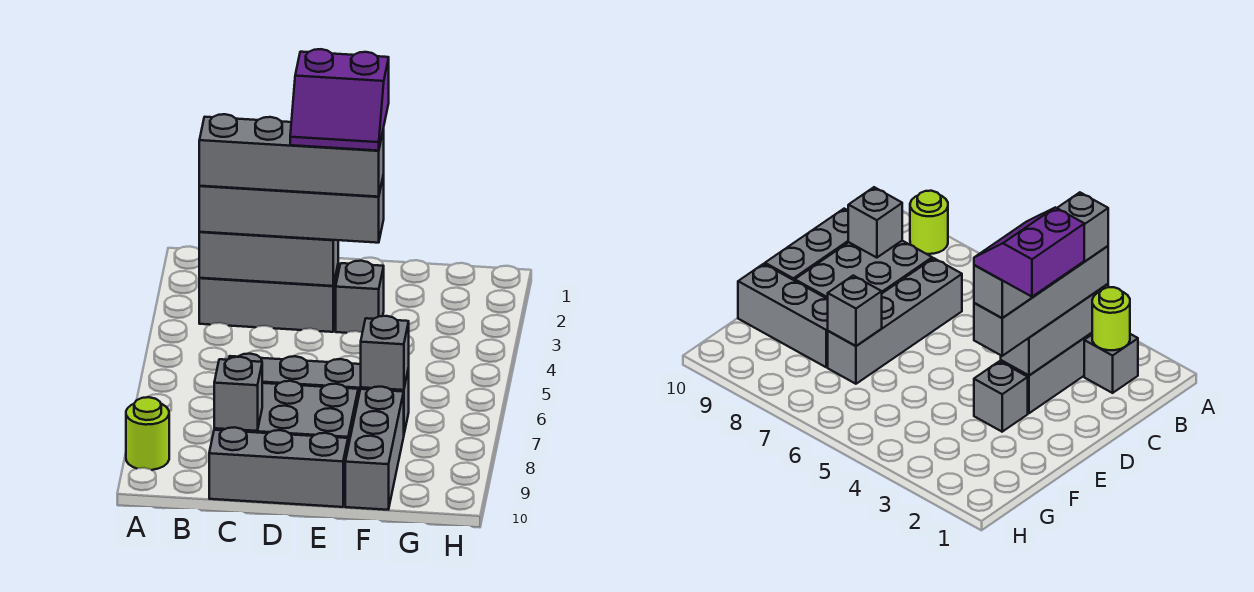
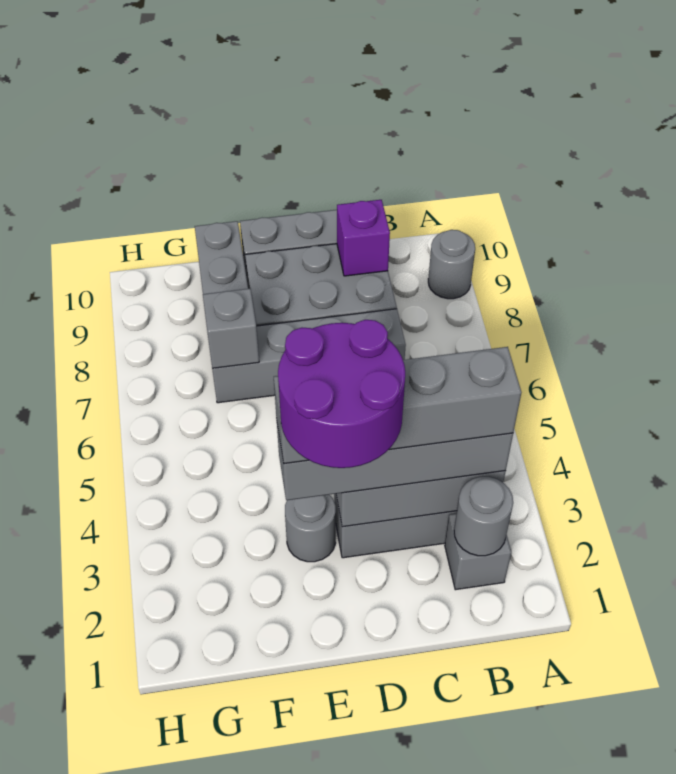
lime 1x1 round brick [126,397,169,470] -> grey 1x1 round brick [428,230,475,299]
lime 1x1 round brick [1092,287,1130,350] -> grey 1x1 round brick [454,477,513,556]
grey 1x1 brick [214,357,262,431] -> purple 1x1 brick [337,200,390,276]
purple 2x2 slope [290,49,389,151] -> purple 2x2 round brick [278,320,405,468]
grey 1x1 brick [336,261,384,333] -> grey 1x1 round brick [285,495,336,562]

